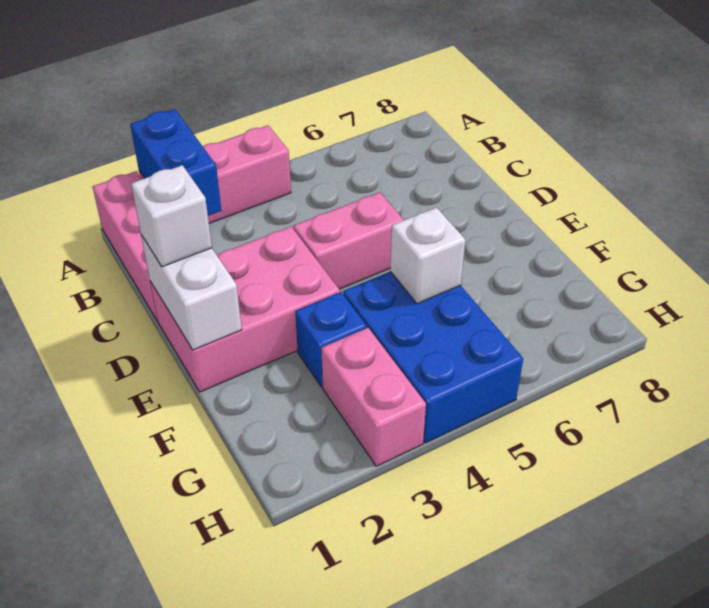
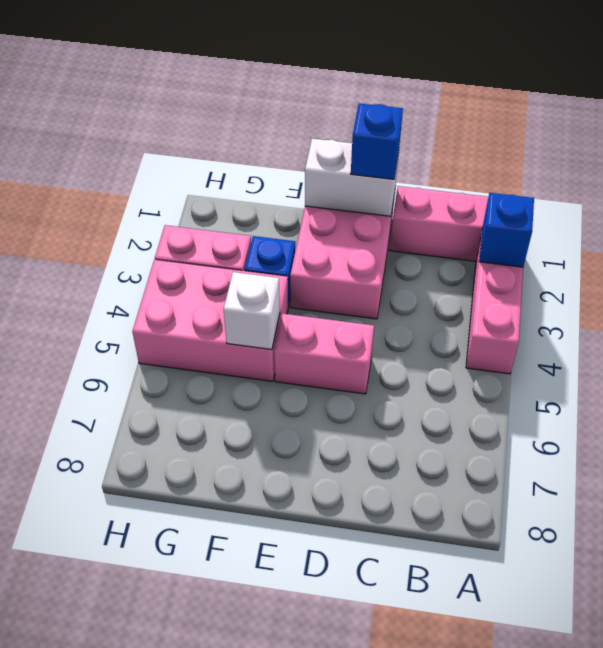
blue 1x2 brick [130,109,222,216] -> blue 1x1 brick [479,193,534,267]
white 1x1 brick [131,165,212,267] -> blue 1x1 brick [351,103,403,179]
pink 1x2 brick [293,192,404,289] -> pink 1x2 brick turned to [274,314,374,394]
blue 2x3 brick [343,272,523,443] -> pink 2x3 brick [132,260,288,381]

